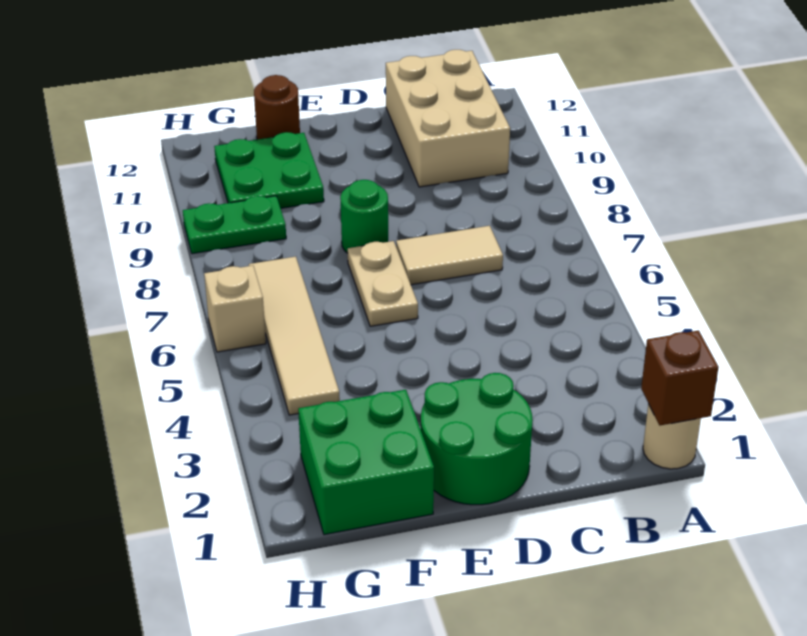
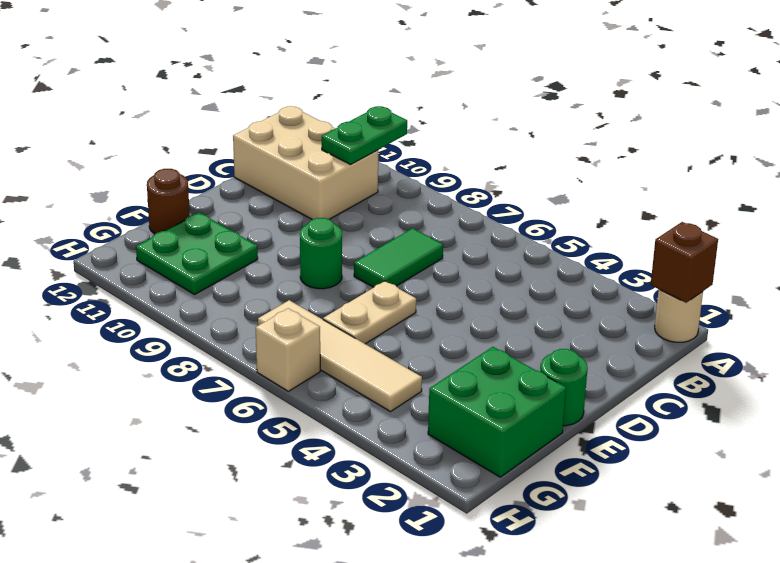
tan 1x2 tile [396,226,503,285] -> green 1x2 tile [354,228,443,287]
green 2x2 round brick [421,373,532,505] -> green 1x1 round brick [540,349,588,426]
tan 1x2 plate [348,241,418,326] -> tan 1x2 plate turned to [323,281,416,344]
green 1x2 plate [183,196,286,254] -> green 1x2 plate moved to [322,106,407,165]

